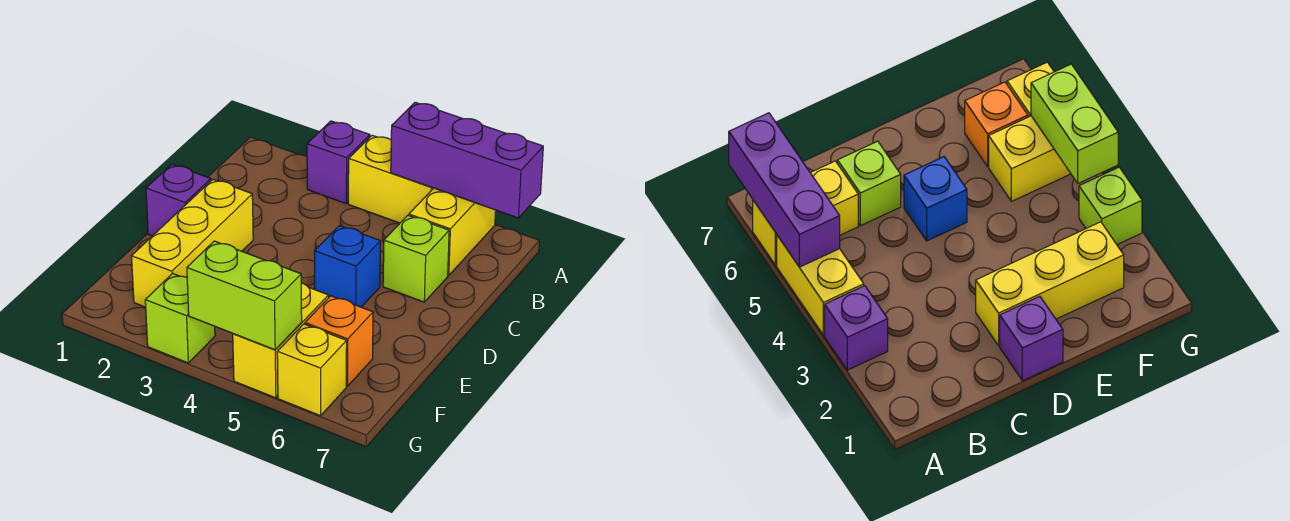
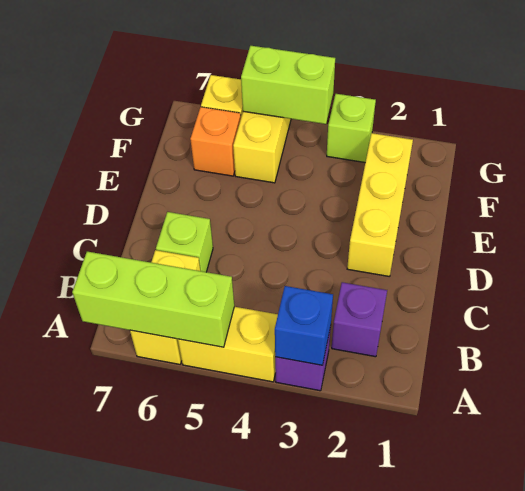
purple 1x3 brick [391,102,543,218] -> lime 1x3 brick [72,252,234,347]
purple 1x1 brick [146,164,211,236] -> purple 1x1 brick moved to [332,282,387,357]
blue 1x1 brick [315,226,381,307] -> blue 1x1 brick moved to [275,286,333,365]

